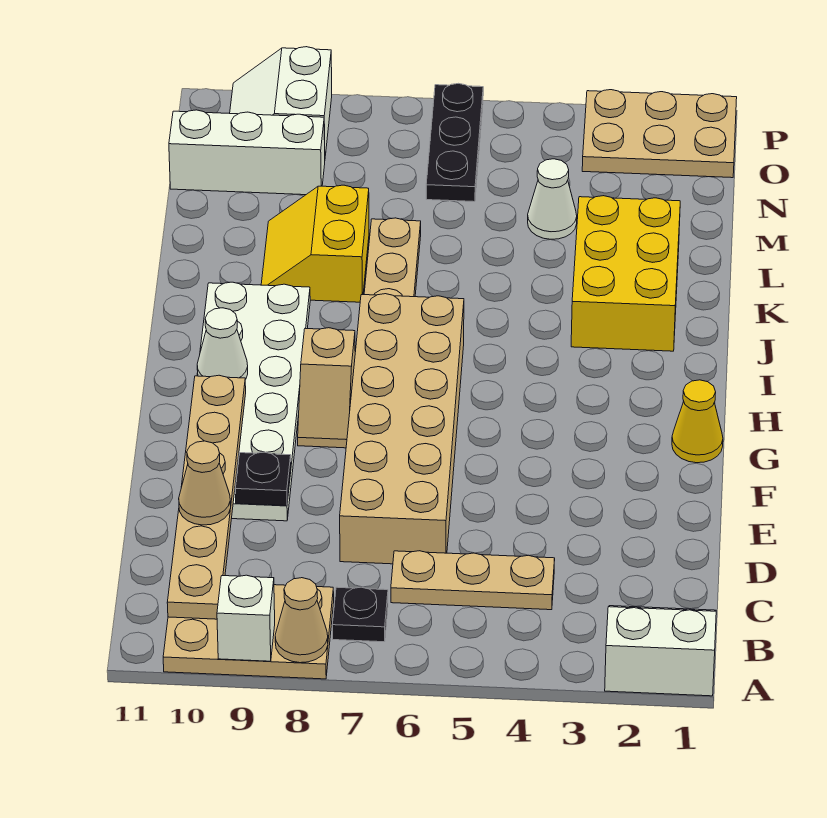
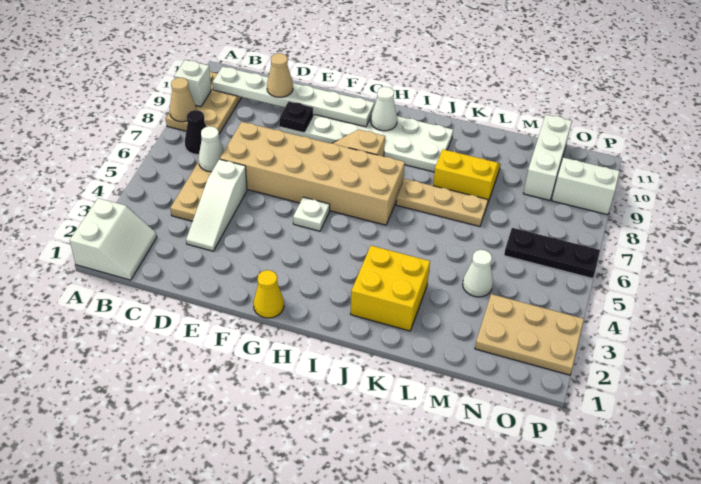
black 1x1 plate [332,587,388,642] -> black 1x1 cone [185,110,206,154]
tan 1x6 plate [167,375,246,619] -> white 1x6 plate [212,67,374,127]
none -> white 1x1 cone [198,126,224,172]
none -> white 1x3 slope [186,159,247,251]
none -> white 1x1 plate [293,197,330,231]
yellow 2x3 brick [571,196,680,351] -> yellow 2x2 brick [350,246,430,331]
tan 2x3 plate [582,90,737,178] -> tan 2x3 plate turned to [475,294,584,375]

